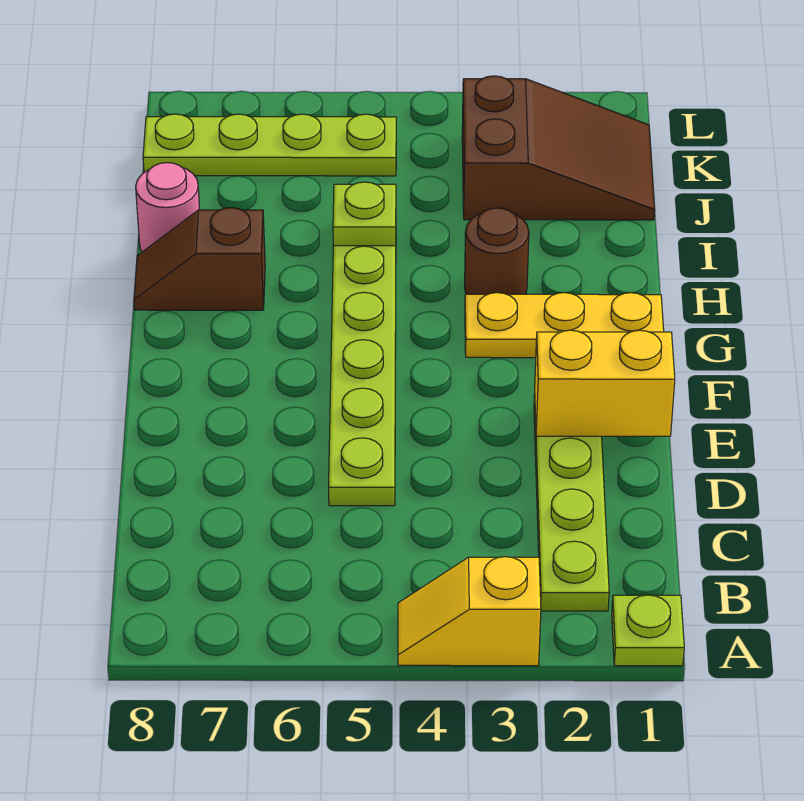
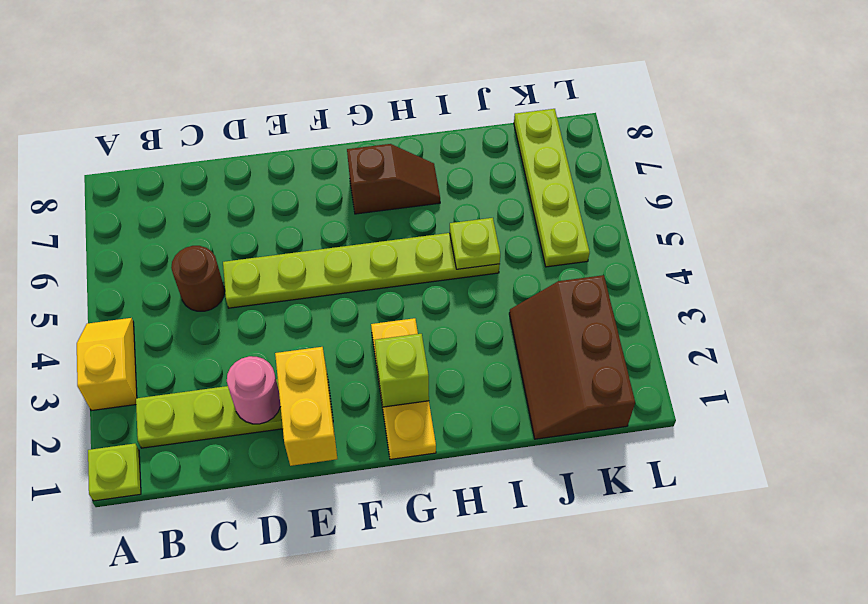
none -> lime 1x1 brick [375,334,429,407]
brown 1x1 round brick [465,208,529,294] -> brown 1x1 round brick moved to [171,246,225,311]
brown 1x2 slope [134,208,265,310] -> brown 1x2 slope turned to [347,144,440,214]
pink 1x1 round brick [136,163,200,252] -> pink 1x1 round brick moved to [227,356,281,424]
brown 2x3 slope [462,76,655,220] -> brown 2x3 slope turned to [509,275,635,439]

